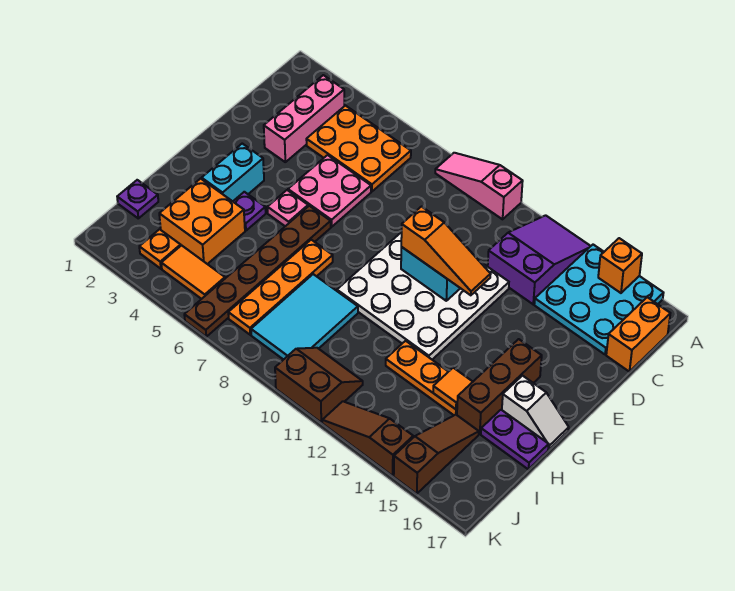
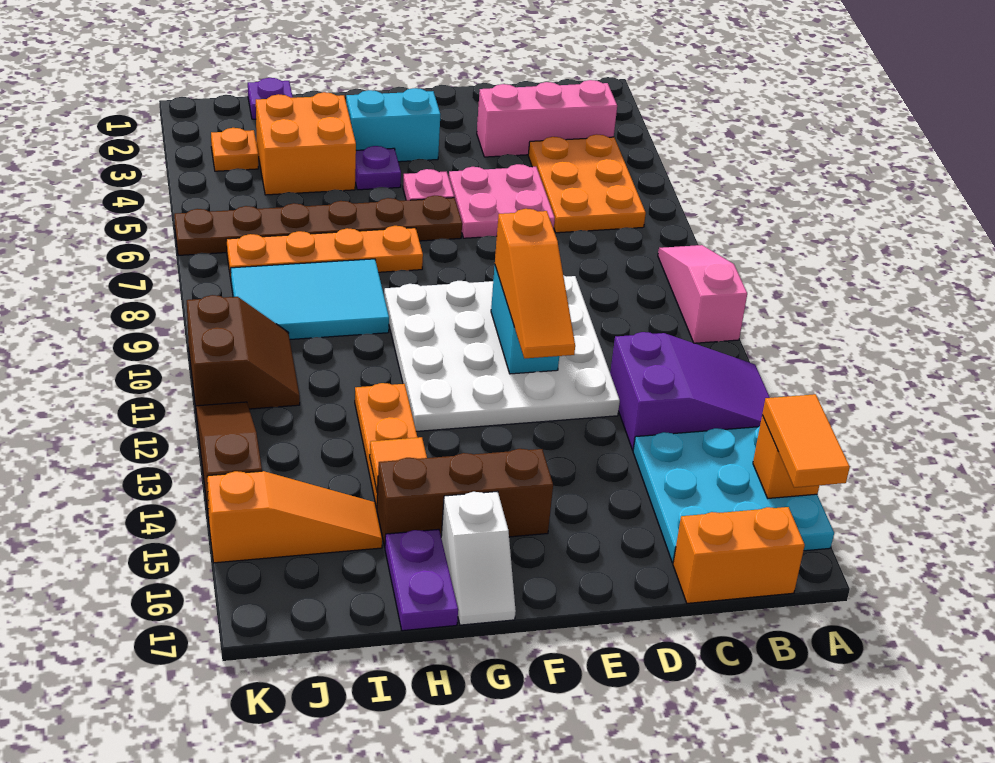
brown 1x3 slope [394,415,479,494] -> orange 1x3 slope [207,471,382,563]
orange 1x2 tile [161,245,225,299] -> orange 1x2 tile moved to [762,394,850,488]

